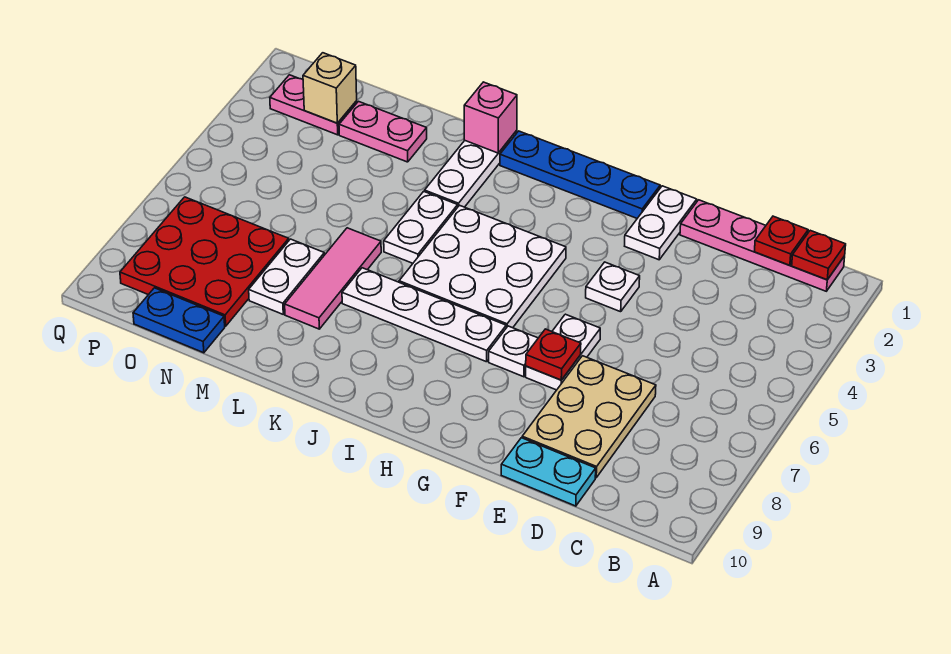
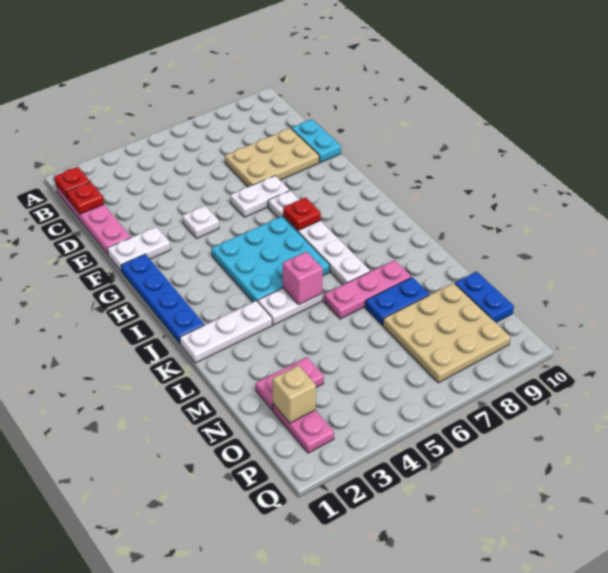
red 1x1 plate [526,329,581,380] -> red 1x1 plate moved to [283,197,321,230]
white 3x3 plate [399,205,566,328] -> cyan 3x3 plate [211,216,330,302]
pink 1x1 brick [464,82,517,153] -> pink 1x1 brick moved to [283,252,323,304]
pink 1x3 tile [285,228,381,329] -> pink 1x3 plate [324,260,411,319]
pink 1x2 plate [339,101,427,162] -> pink 1x2 plate turned to [255,357,324,410]
white 1x2 plate [249,239,324,314] -> blue 1x2 plate [365,277,430,325]
red 3x3 plate [120,197,289,326] -> tan 3x3 plate [383,283,511,383]

